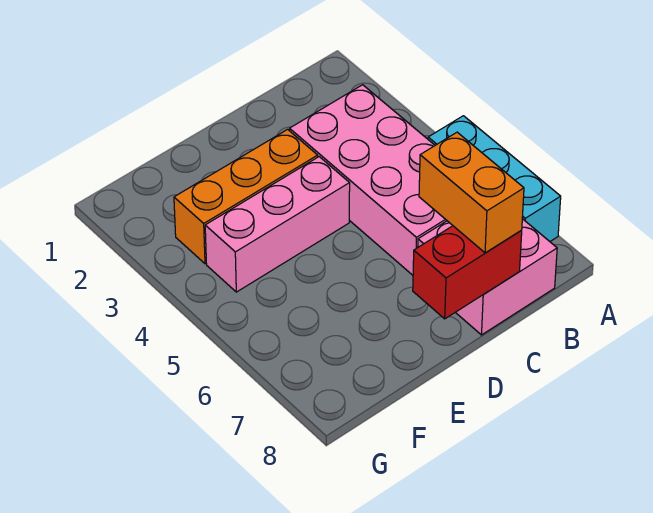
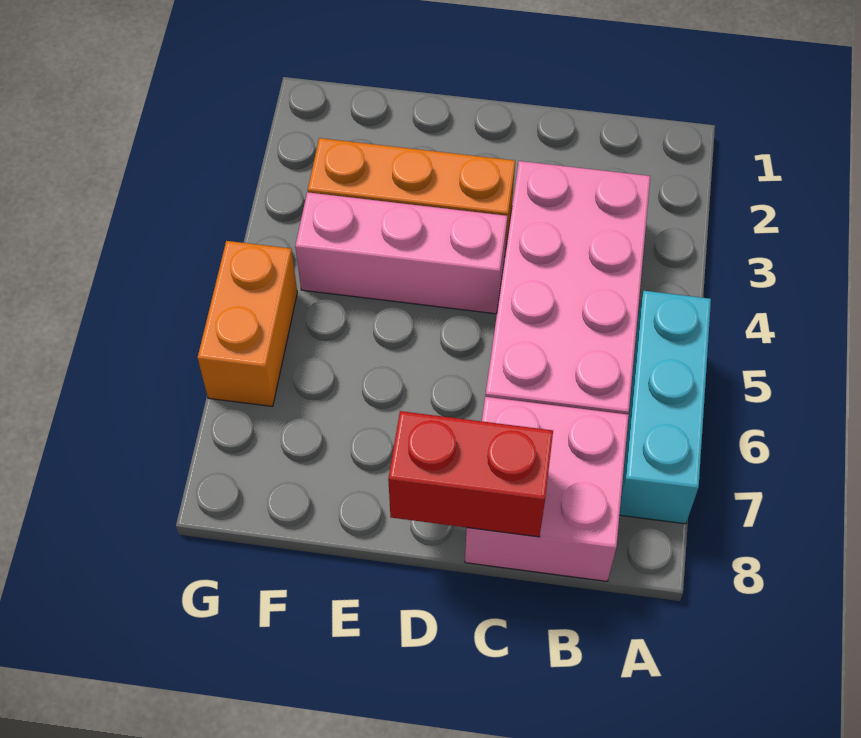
orange 1x2 brick [419,132,524,253] -> orange 1x2 brick moved to [198,241,297,406]

